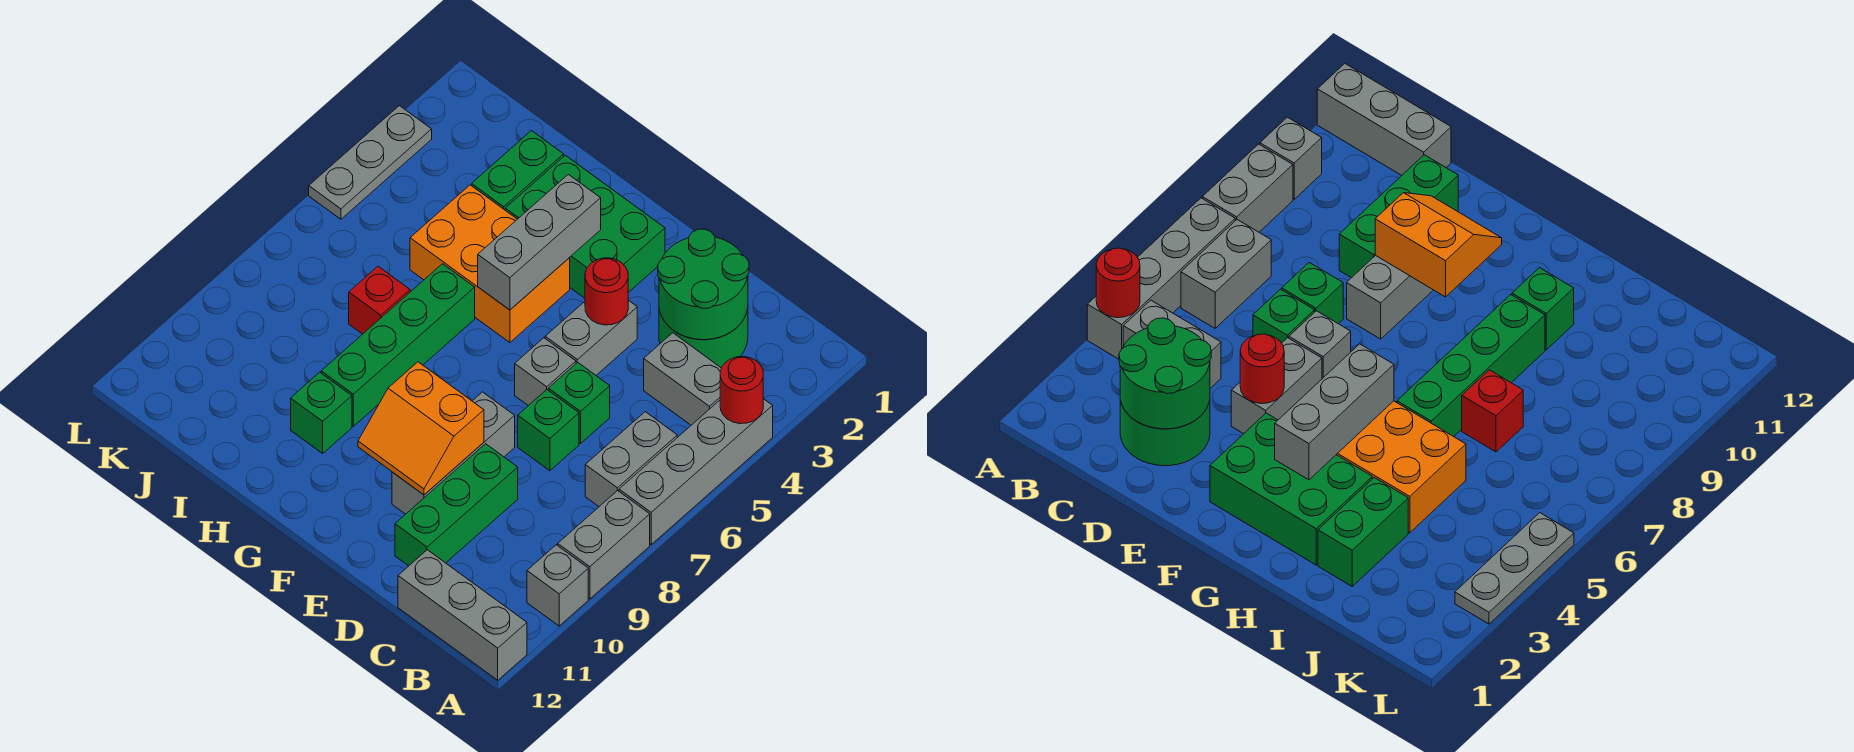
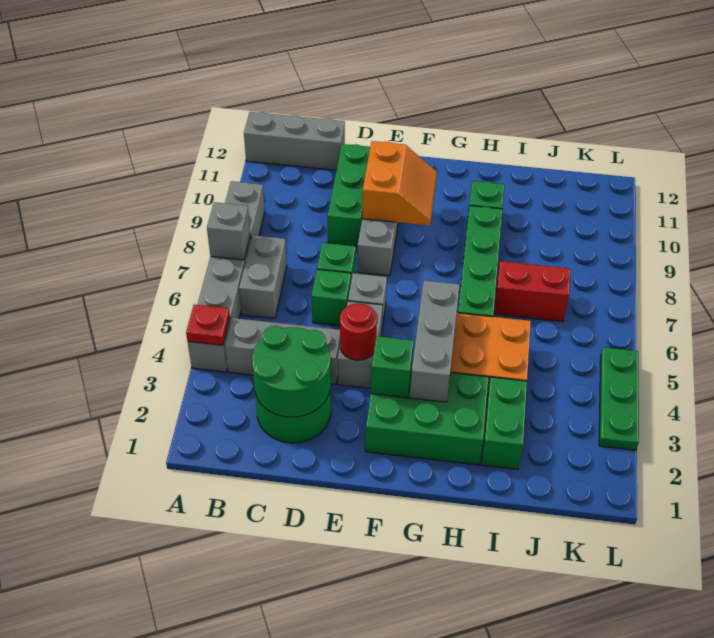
red 1x1 round brick [720,357,763,424] -> red 1x1 plate [186,305,230,345]
grey 1x1 brick [527,545,588,626] -> grey 1x1 brick moved to [207,202,250,260]
grey 1x2 brick [644,333,721,425] -> grey 1x3 brick [225,318,340,385]
orange 2x2 slope [358,362,484,495] -> orange 2x2 slope turned to [362,141,437,226]
none -> green 1x1 brick [371,336,414,398]
red 1x1 brick [349,266,410,334] -> red 1x2 brick [494,261,570,322]
grey 1x3 plate [309,106,432,219] -> green 1x3 plate [599,347,639,450]

